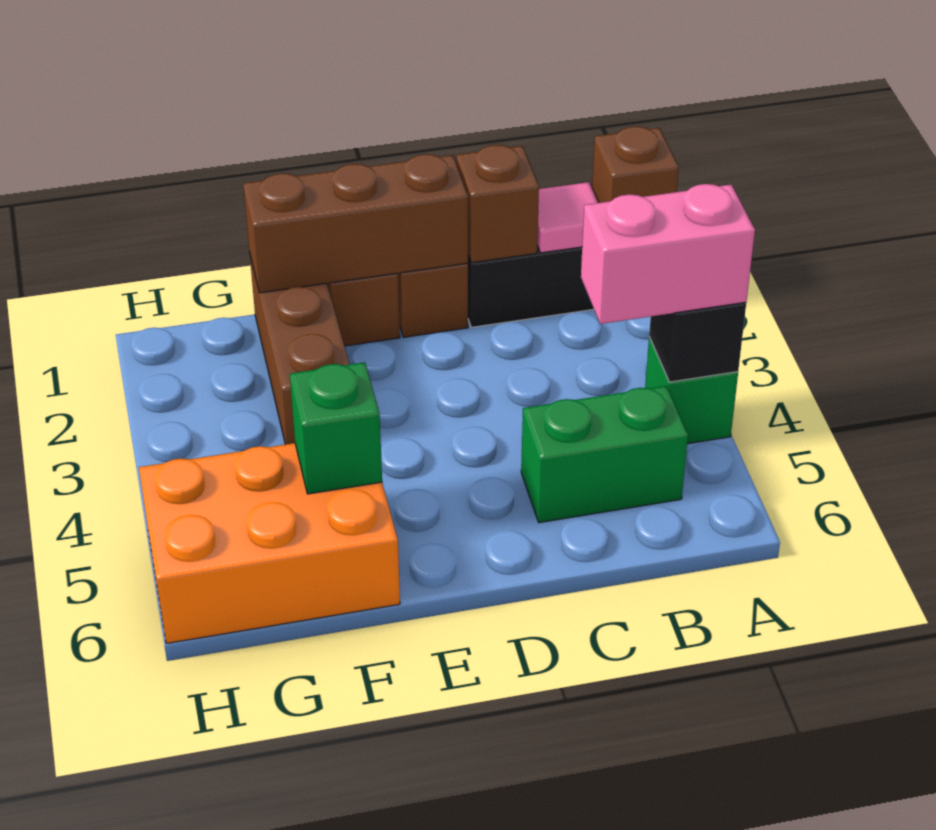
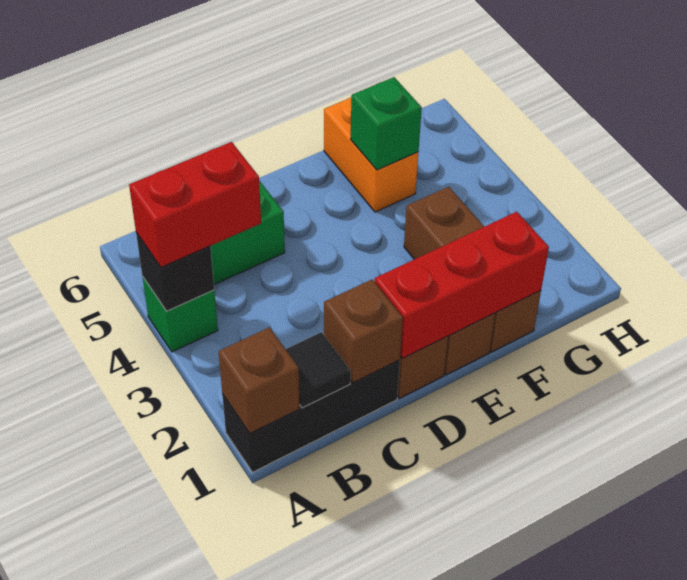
pink 1x2 brick [581,184,755,324] -> red 1x2 brick [129,142,261,267]
pink 1x1 tile [537,182,598,253] -> black 1x1 tile [286,332,351,408]
brown 1x3 brick [243,154,468,293] -> red 1x3 brick [375,212,549,358]
orange 2x3 brick [139,443,400,644] -> orange 1x2 brick [324,98,418,212]

